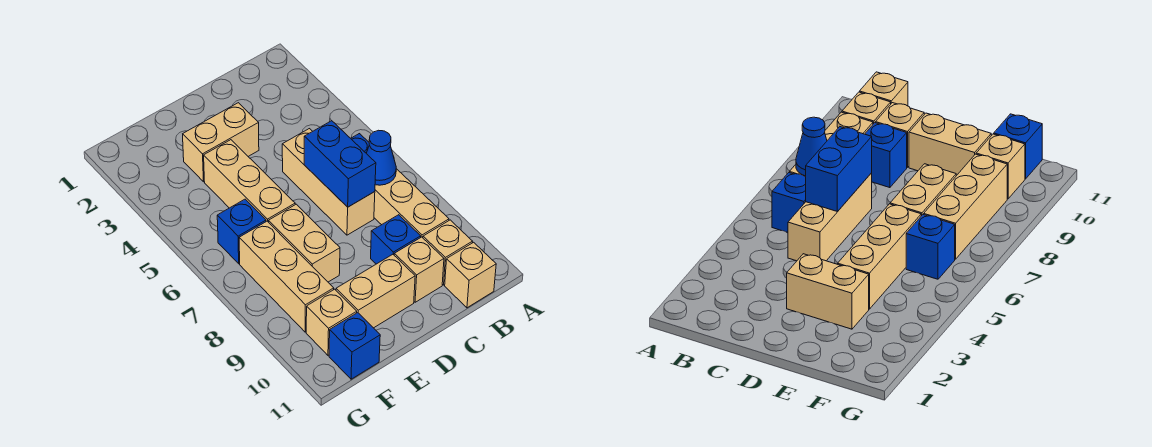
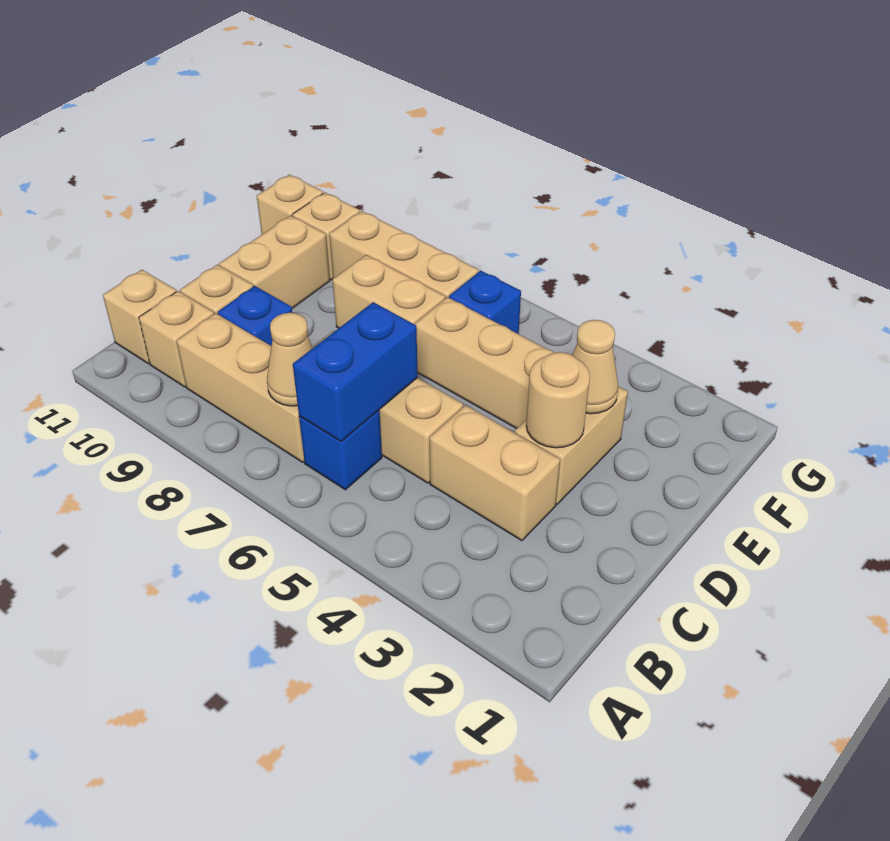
blue 1x1 cone [366,130,396,185] -> tan 1x1 cone [267,313,312,406]
none -> tan 1x2 brick [430,405,560,541]
blue 1x2 brick [304,121,376,207] -> blue 1x2 brick turned to [293,302,418,442]
none -> tan 1x1 round brick [526,352,590,448]
none -> tan 1x1 cone [572,320,618,414]
blue 1x1 brick [329,313,380,379] -> tan 1x1 brick [257,175,323,234]

